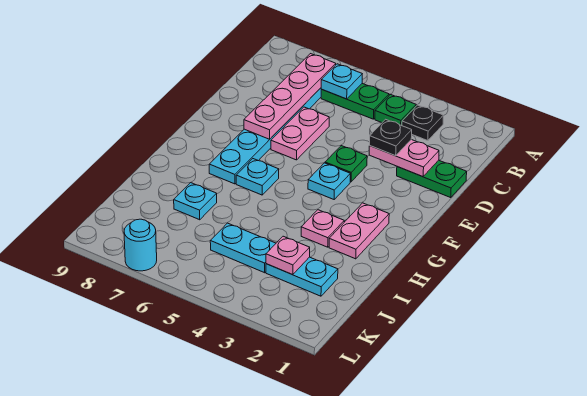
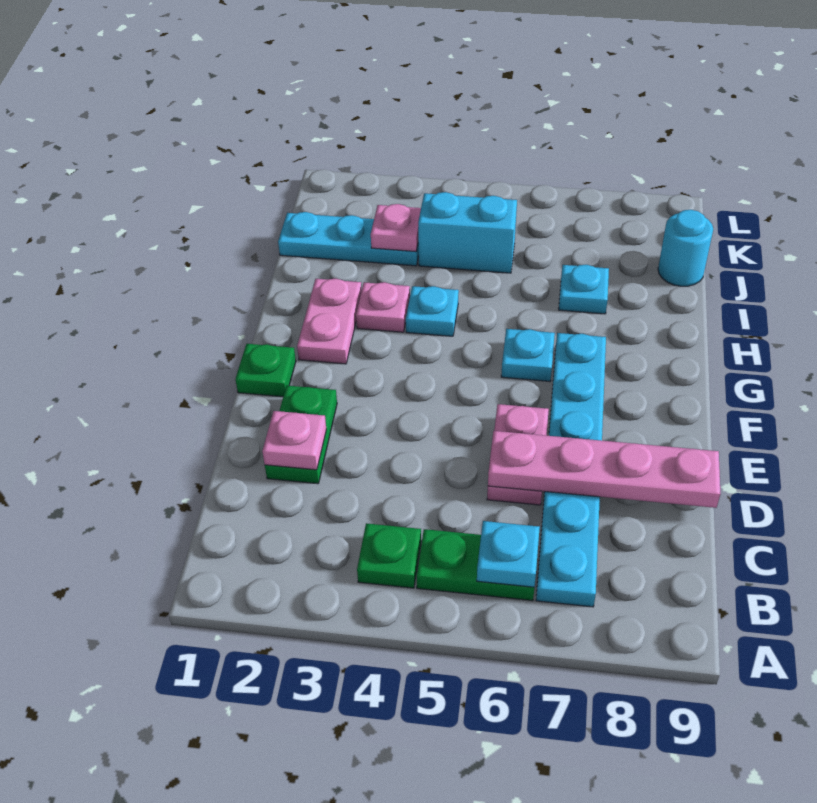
black 1x1 plate [402,105,443,141] -> none
pink 1x4 plate [244,54,336,139] -> pink 1x4 plate turned to [488,431,720,508]
green 1x2 plate [397,160,467,198] -> green 1x2 plate turned to [265,386,337,484]
pink 1x2 plate [369,140,439,177] -> pink 1x1 plate [262,411,326,470]
black 1x1 plate [370,119,412,156] -> none
green 1x1 plate [325,146,367,182] -> green 1x1 plate moved to [235,344,296,397]
cyan 1x1 plate [308,163,350,199] -> cyan 1x1 plate moved to [406,286,459,336]
cyan 1x2 plate [266,257,338,296] -> cyan 1x3 plate [278,212,419,266]
cyan 1x2 plate [210,223,276,273] -> cyan 1x2 brick [418,192,517,273]
cyan 1x1 round brick [124,219,157,271] -> cyan 1x1 round brick moved to [658,210,713,286]

